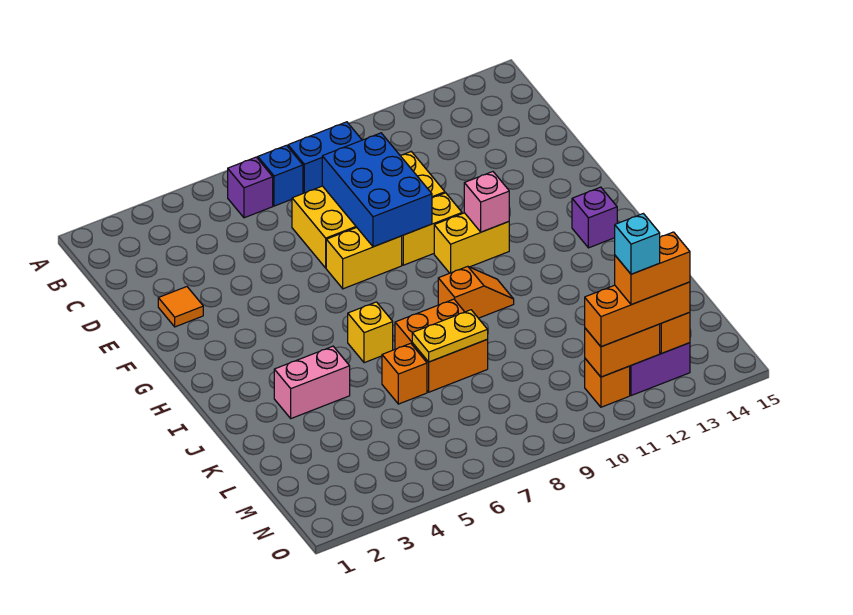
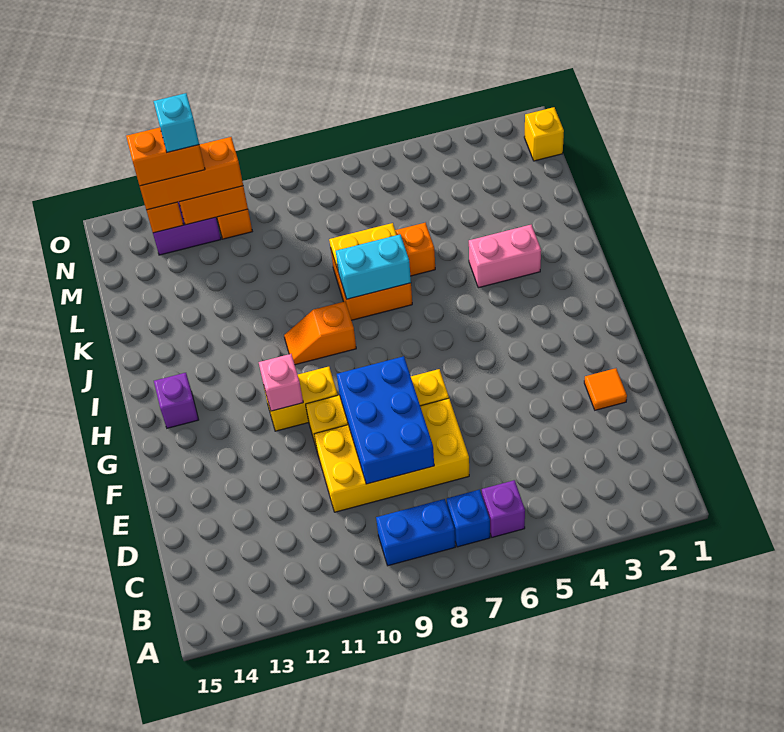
yellow 1x1 brick [348,302,393,363] -> yellow 1x1 brick moved to [524,107,564,161]
none -> cyan 1x2 brick [336,235,411,299]

